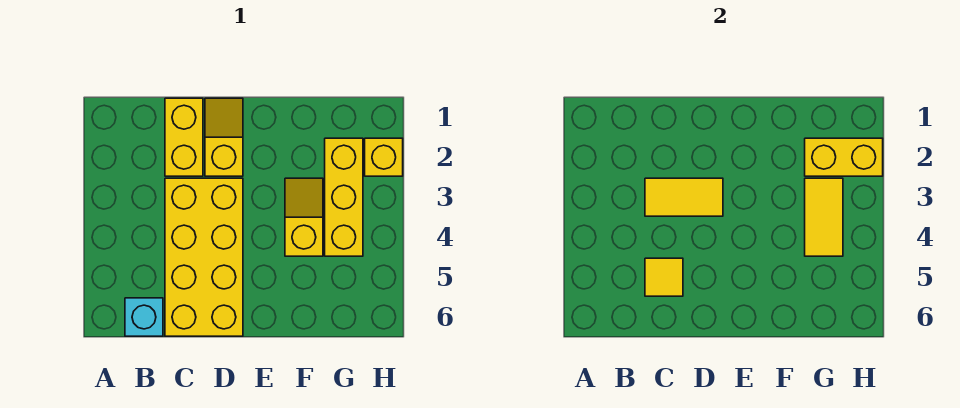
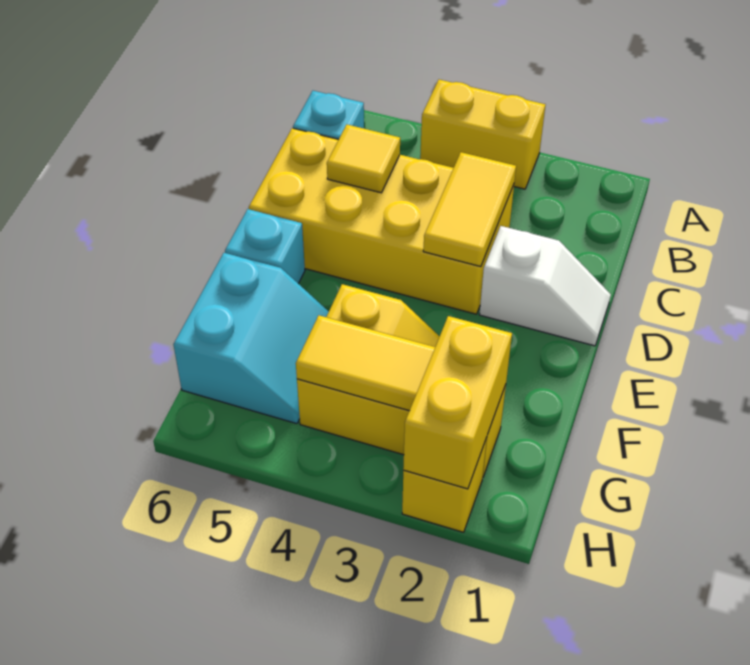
yellow 1x2 brick [165,98,203,176] -> yellow 1x2 brick moved to [420,80,546,189]
yellow 1x2 slope [205,98,243,176] -> white 1x2 slope [479,226,611,346]
none -> cyan 1x1 brick [225,209,305,284]
none -> cyan 2x2 slope [173,253,329,424]

